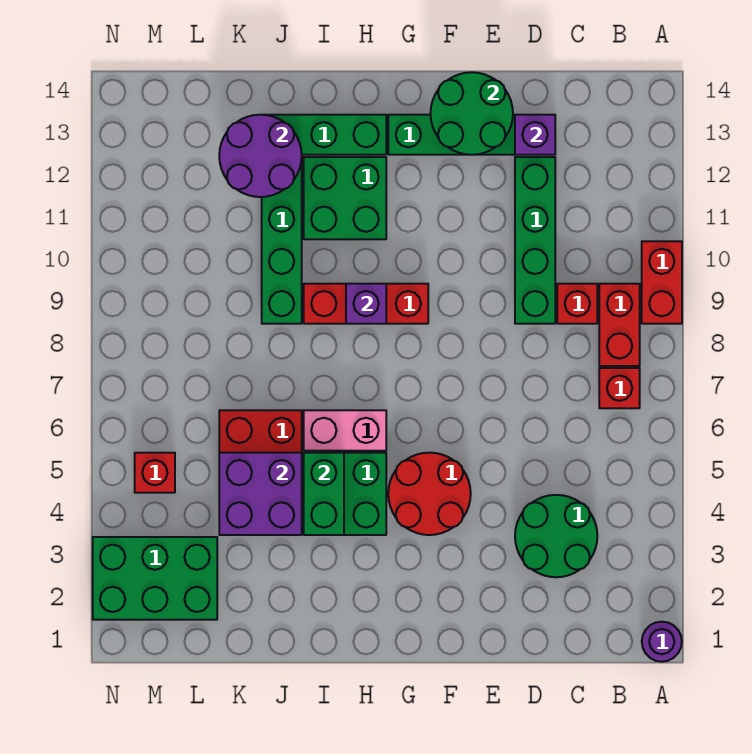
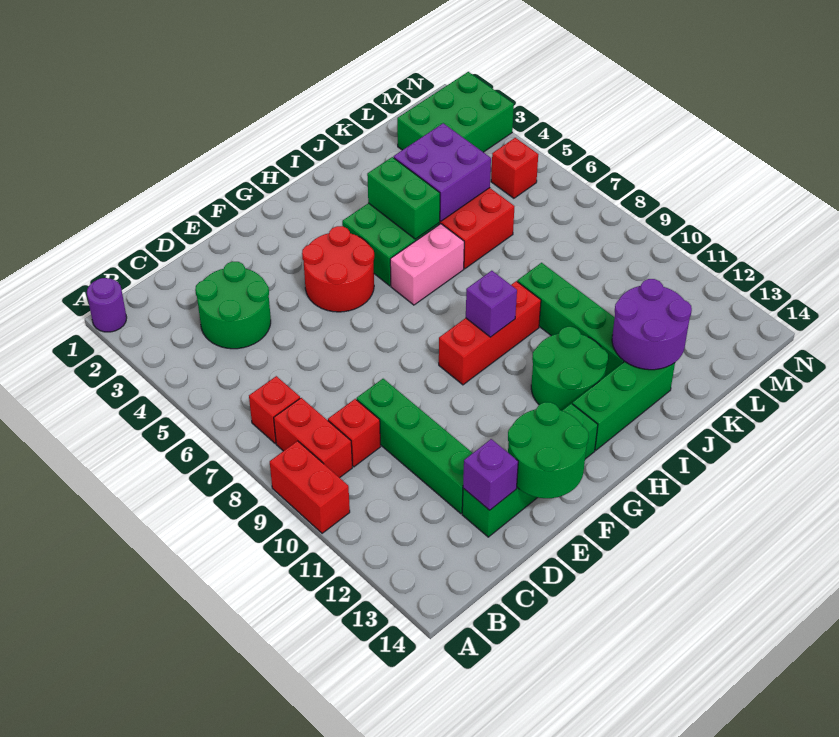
green 2x2 brick [304,157,386,239] -> green 2x2 round brick [531,327,608,411]

